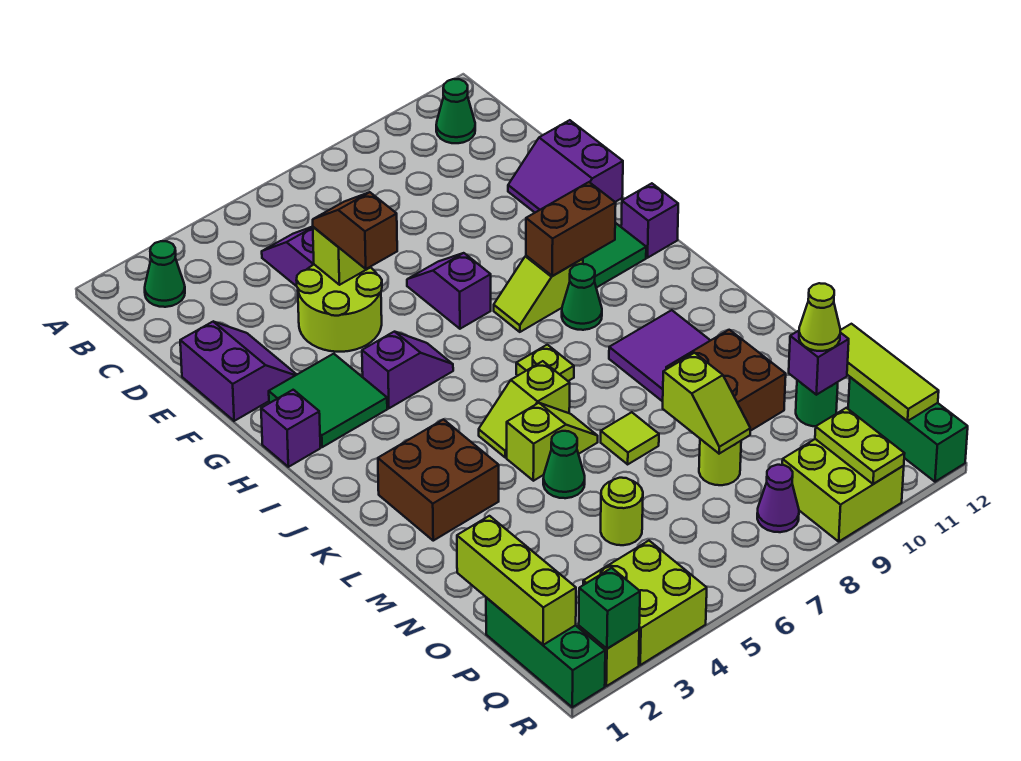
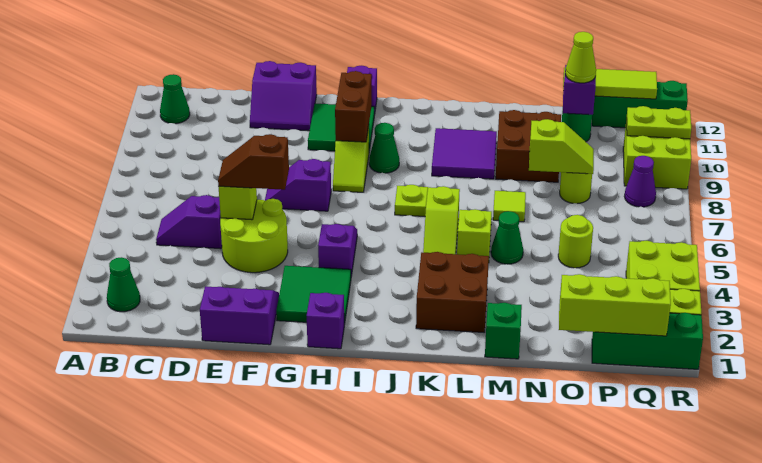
green 1x1 brick [579,568,640,649] -> green 1x1 brick moved to [485,303,522,359]

